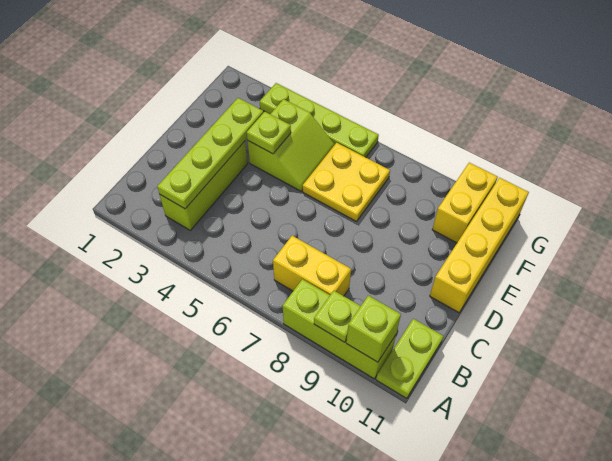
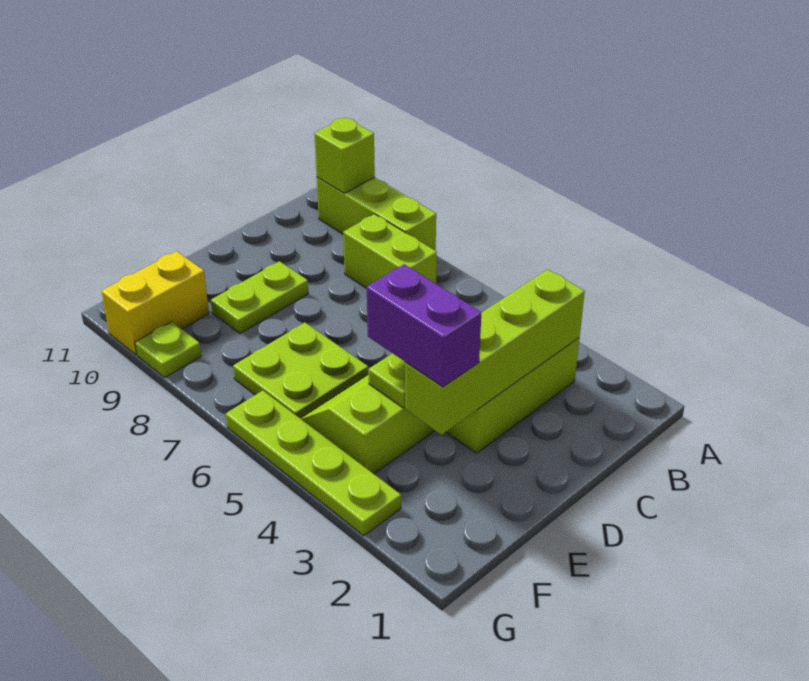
lime 1x1 plate [314,291,361,342] -> lime 1x1 plate moved to [135,322,201,378]
lime 1x2 plate [376,319,443,399] -> lime 1x2 plate moved to [211,261,308,333]
lime 1x4 plate [157,98,264,209] -> lime 1x4 brick [405,269,585,435]
yellow 1x2 brick [273,236,351,296] -> lime 1x2 brick [343,214,437,288]
yellow 1x4 brick [430,178,529,313] -> none
none -> purple 1x2 brick [367,264,482,387]
yellow 2x2 plate [303,143,390,222] -> lime 2x2 plate [233,323,368,418]

